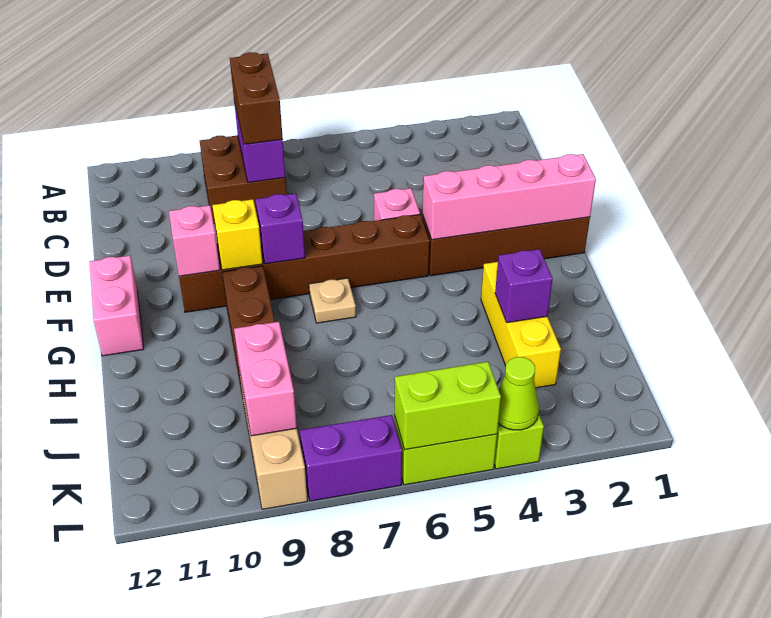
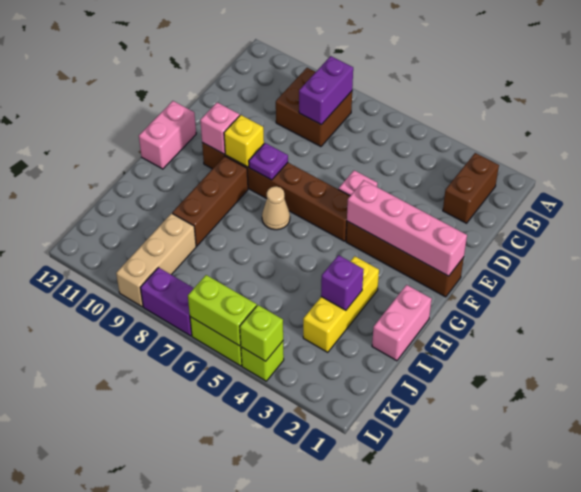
brown 1x2 brick [230,52,283,144] -> brown 1x2 brick moved to [443,153,499,223]
purple 1x1 brick [255,194,305,264] -> purple 1x1 plate [249,143,288,180]
tan 1x1 plate [309,278,356,323] -> tan 1x1 cone [262,186,290,230]
pink 1x2 brick [234,322,297,436] -> pink 1x2 brick moved to [372,285,432,361]
lime 1x1 cone [498,357,539,430] -> lime 1x1 brick [240,305,283,361]

